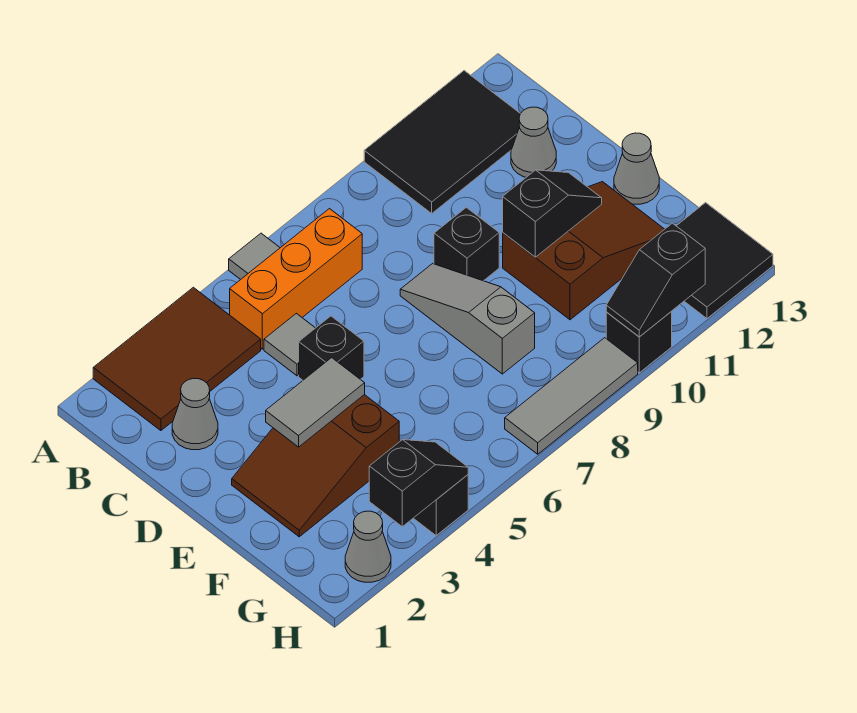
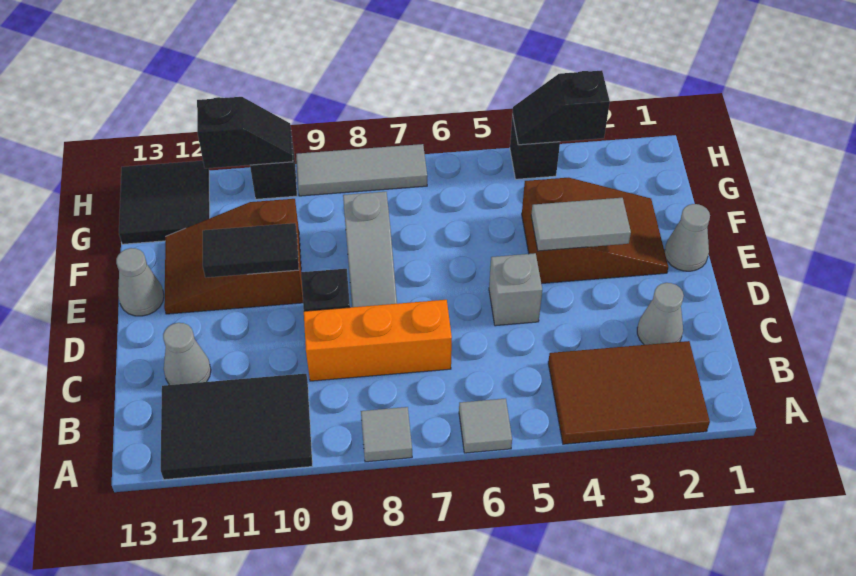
orange 1x3 brick [230,209,362,349] -> orange 1x3 brick moved to [304,300,452,381]
grey 1x1 tile [264,313,315,376] -> grey 1x1 tile moved to [361,407,412,462]
black 1x1 brick [299,316,364,380] -> grey 1x1 brick [489,253,542,326]
black 1x2 slope [503,170,602,257] -> black 1x2 tile [203,223,299,278]
grey 1x1 cone [345,511,391,582] -> grey 1x1 cone moved to [665,204,710,271]

